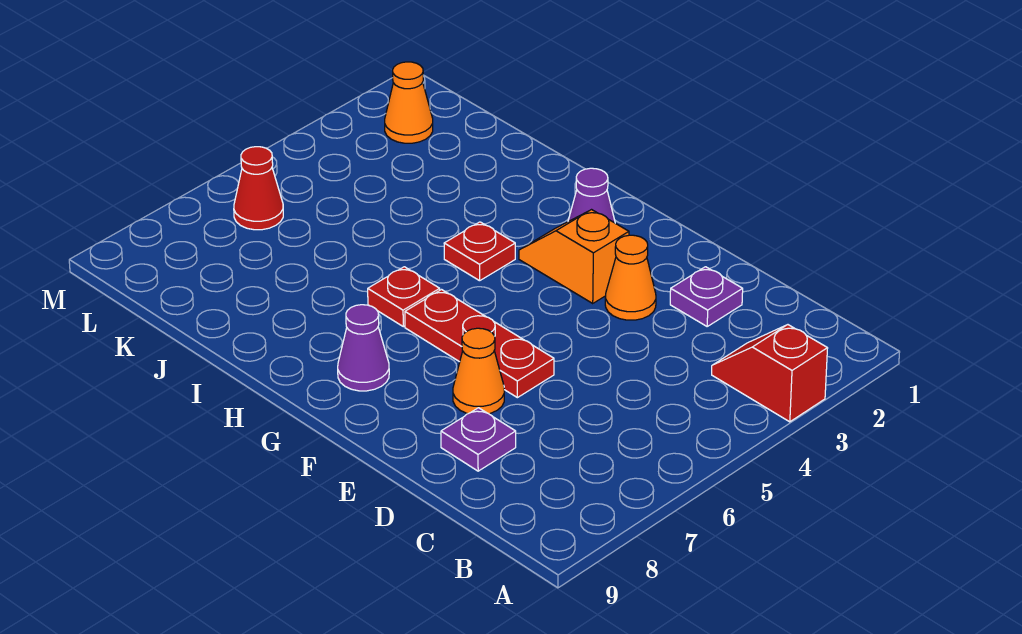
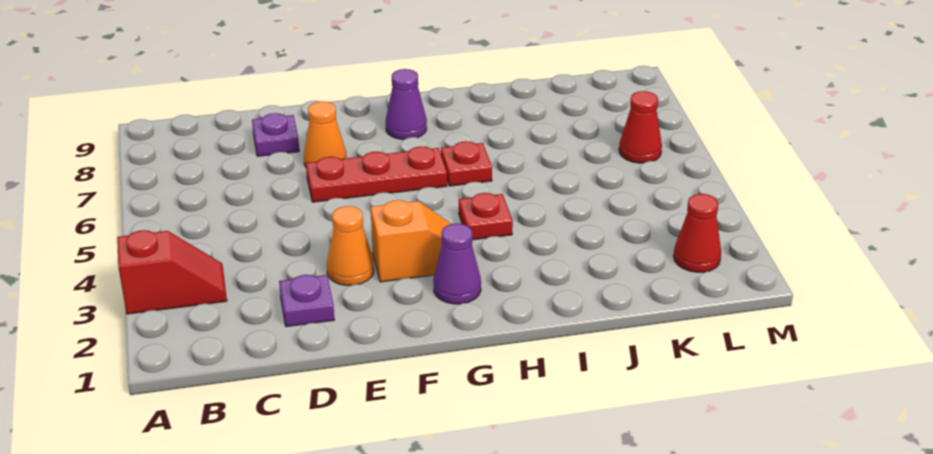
orange 1x1 cone [385,62,433,143] -> red 1x1 cone [674,194,721,272]

